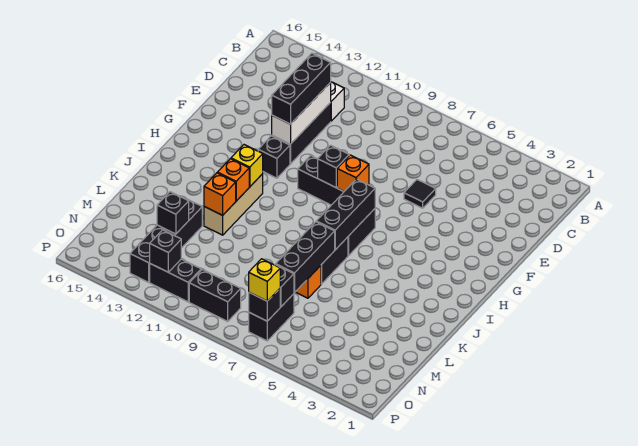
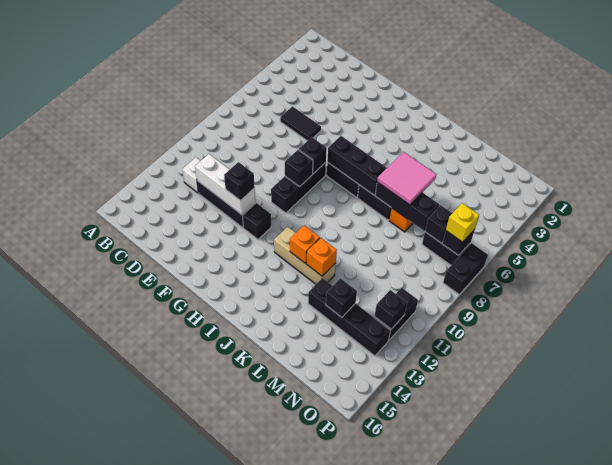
black 1x3 brick [272,53,331,124] -> black 1x1 brick [224,162,255,201]
black 1x1 tile [404,180,436,208] -> black 1x2 tile [280,106,321,141]
orange 1x1 brick [337,155,369,191] -> black 1x1 brick [299,137,327,174]
yellow 1x1 brick [231,145,263,187] -> none
none -> pink 2x2 tile [377,152,436,205]
black 1x2 brick [189,269,241,321] -> black 1x2 brick moved to [443,243,488,294]

